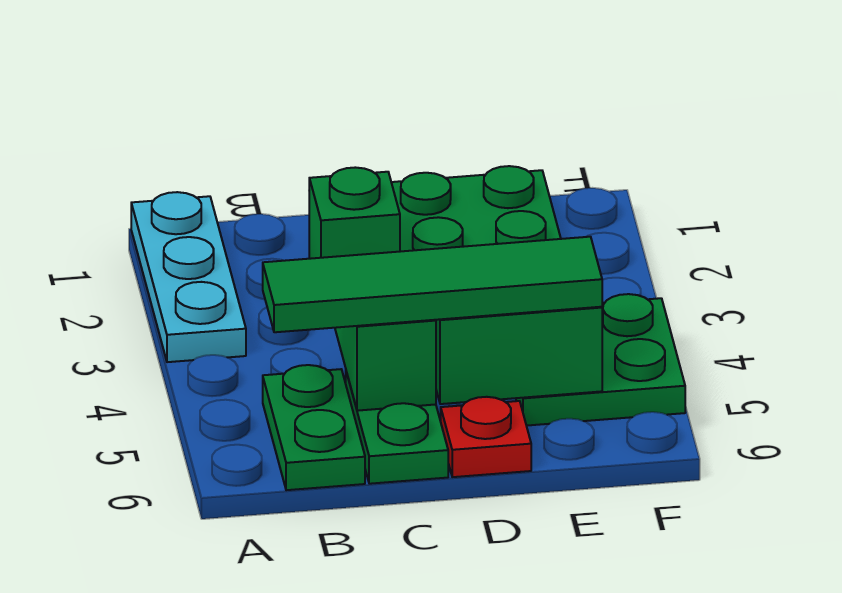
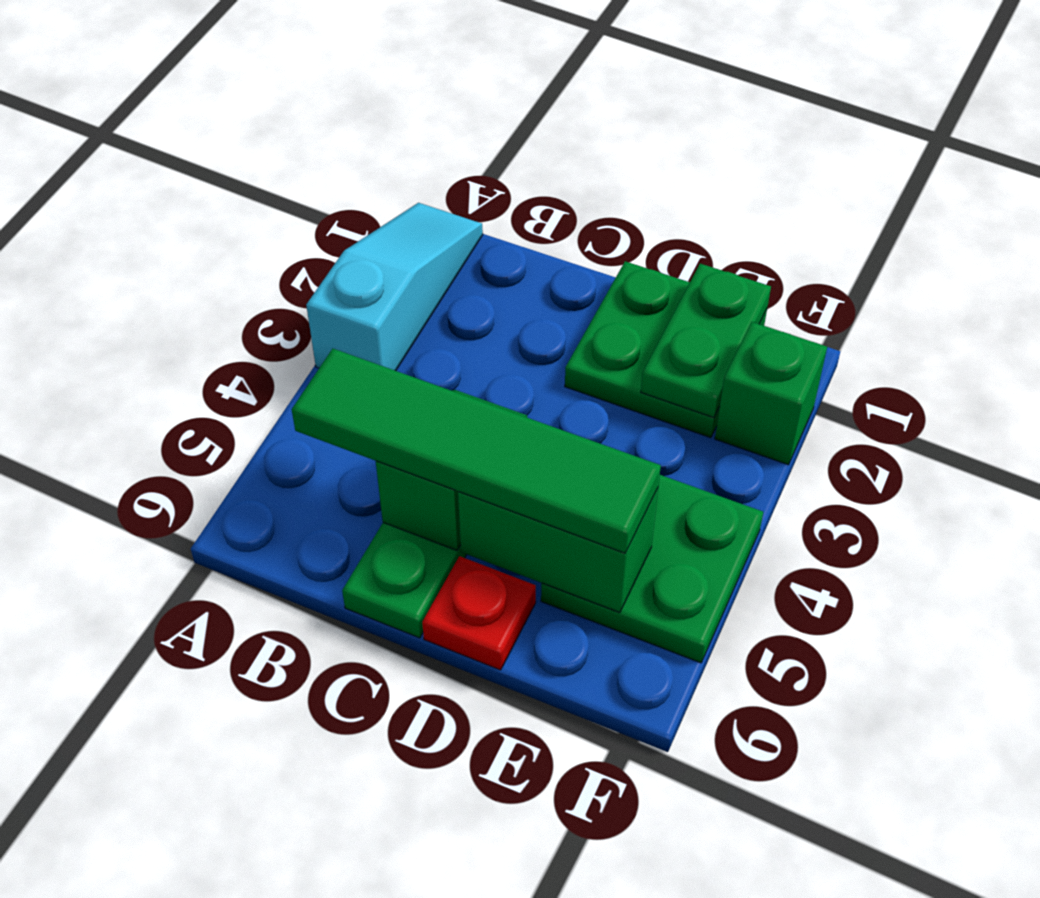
cyan 1x3 plate [131,192,246,362] -> cyan 1x3 slope [306,203,483,371]
green 1x2 plate [263,365,365,490] -> green 1x2 plate moved to [641,264,771,418]
green 1x1 brick [309,167,400,259] -> green 1x1 brick moved to [715,322,827,465]

